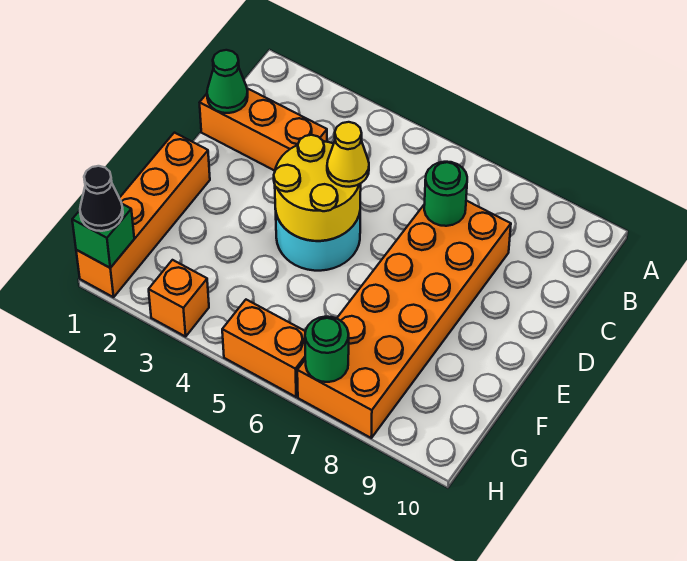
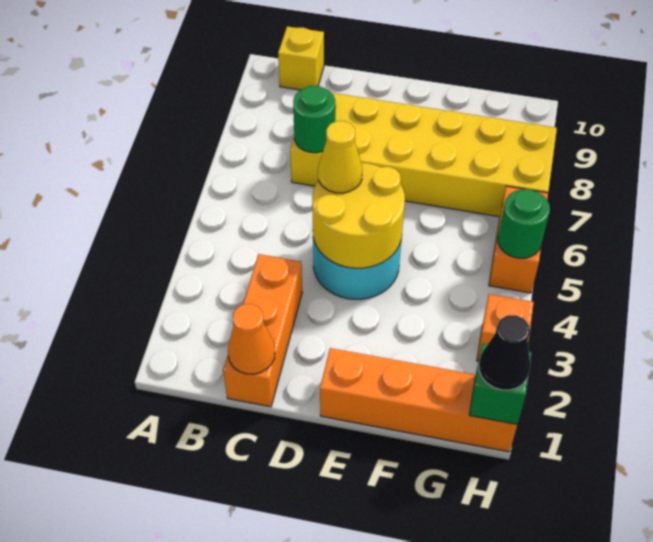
none -> yellow 1x1 brick [278,26,324,90]
green 1x1 cone [207,50,248,113] -> orange 1x1 cone [228,304,275,374]
orange 2x6 brick [297,201,511,438] -> yellow 2x6 brick [290,93,557,217]
green 1x1 round brick [305,317,349,382] -> green 1x1 round brick moved to [498,189,550,258]

